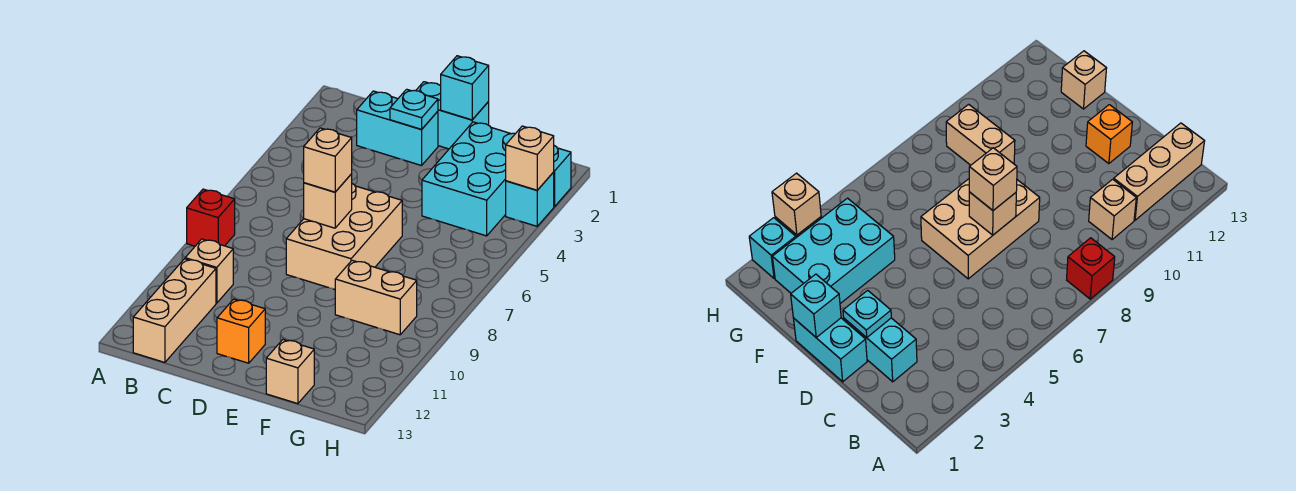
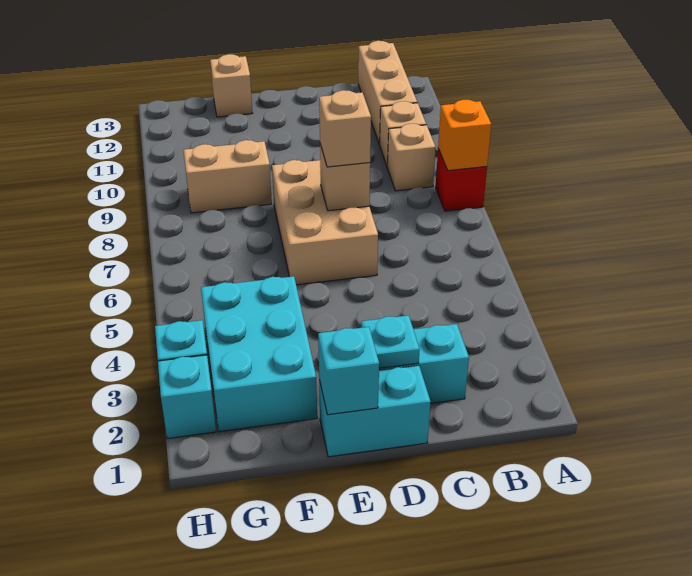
orange 1x1 brick [217,299,265,363] -> orange 1x1 brick moved to [438,100,491,171]
tan 1x1 brick [506,126,554,190] -> tan 1x1 brick moved to [388,124,436,191]

